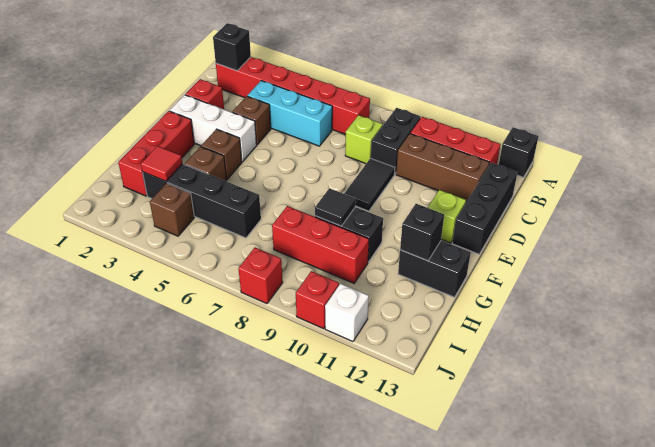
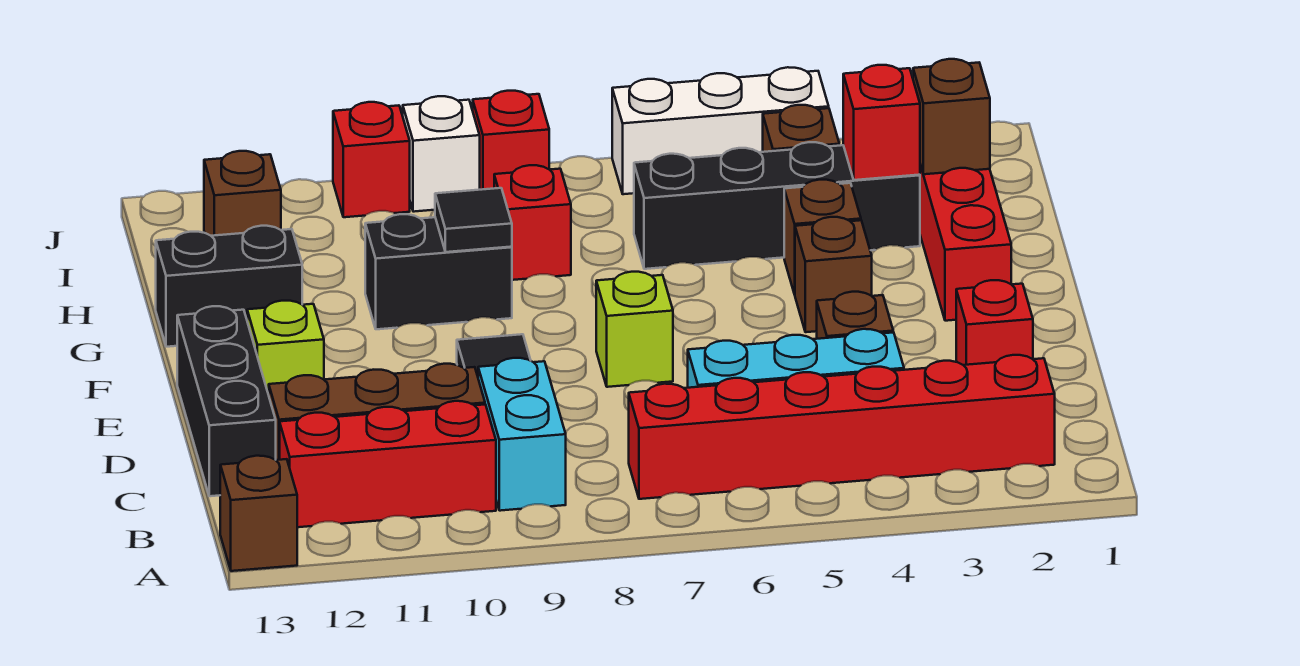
black 1x1 brick [499,127,538,177] -> brown 1x1 brick [220,456,297,571]
black 1x1 brick [213,23,251,71] -> none
black 1x2 brick [371,108,421,174] -> cyan 1x2 brick [478,358,566,511]
lime 1x1 brick [345,115,383,164] -> lime 1x1 brick moved to [596,272,673,387]
white 1x3 brick [170,95,257,162] -> white 1x3 brick moved to [612,67,829,194]
black 1x1 brick [400,204,444,261] -> none
none -> brown 1x1 brick [913,59,990,174]
red 1x1 tile [141,146,182,181] -> red 1x1 brick [843,65,920,180]
red 1x3 brick [272,206,369,283] -> red 1x1 brick [494,165,571,280]
none -> brown 1x1 brick [204,151,281,236]
white 1x1 brick [325,283,369,342] -> white 1x1 brick moved to [403,96,480,212]

